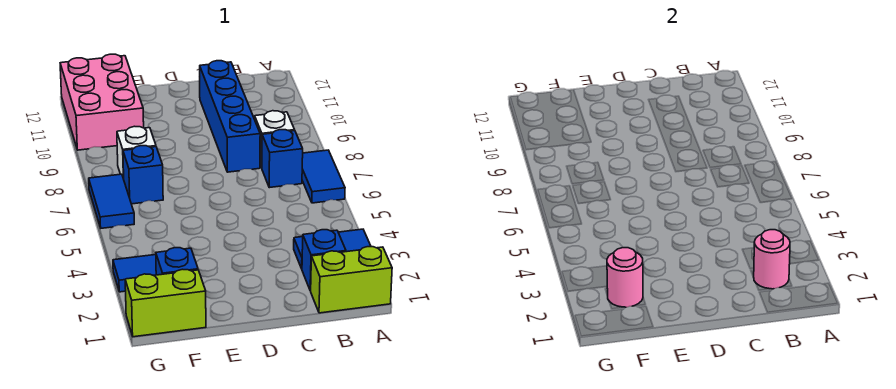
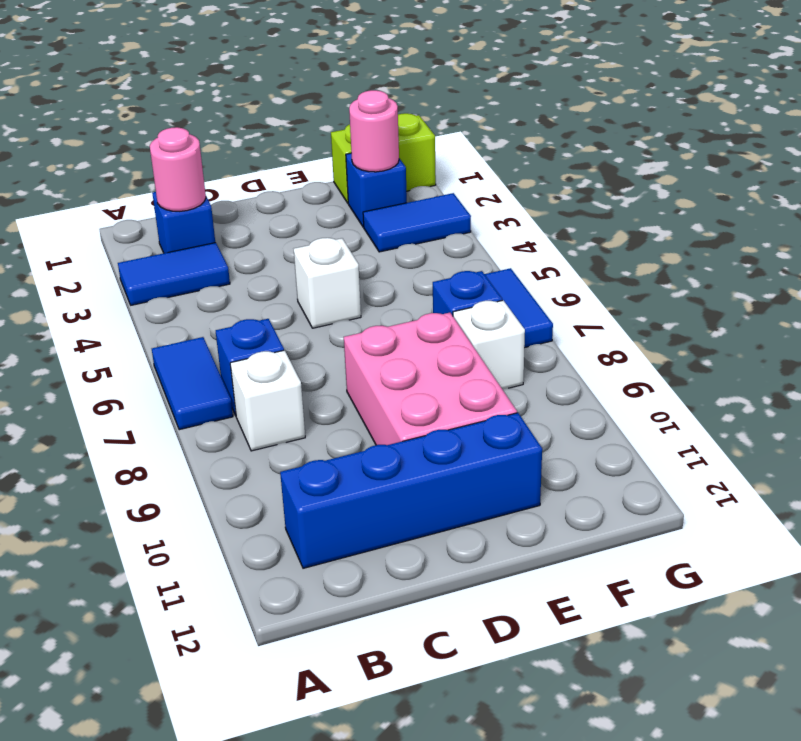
lime 1x2 brick [311,247,392,313] -> none
blue 1x4 brick [200,61,260,172] -> blue 1x4 brick turned to [280,413,542,568]
none -> white 1x1 brick [294,238,361,328]
pink 2x3 brick [60,54,144,150] -> pink 2x3 brick moved to [344,313,517,445]

